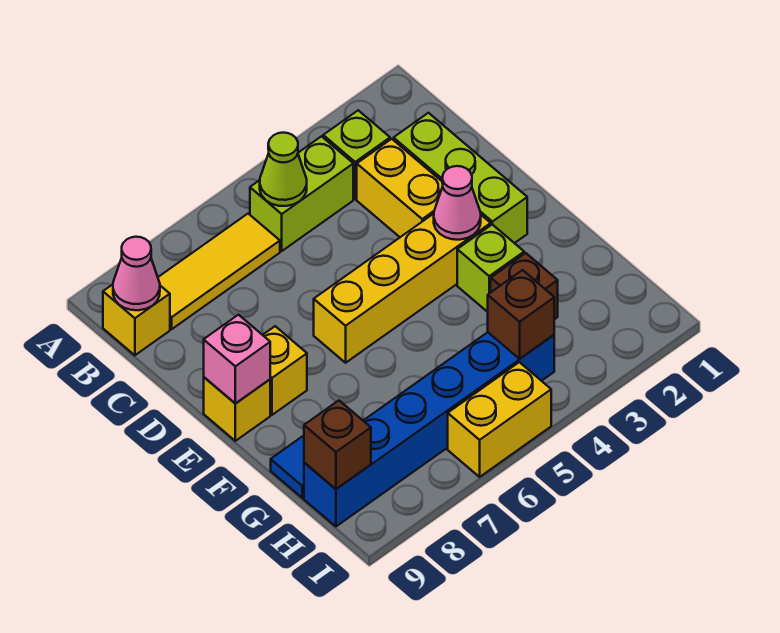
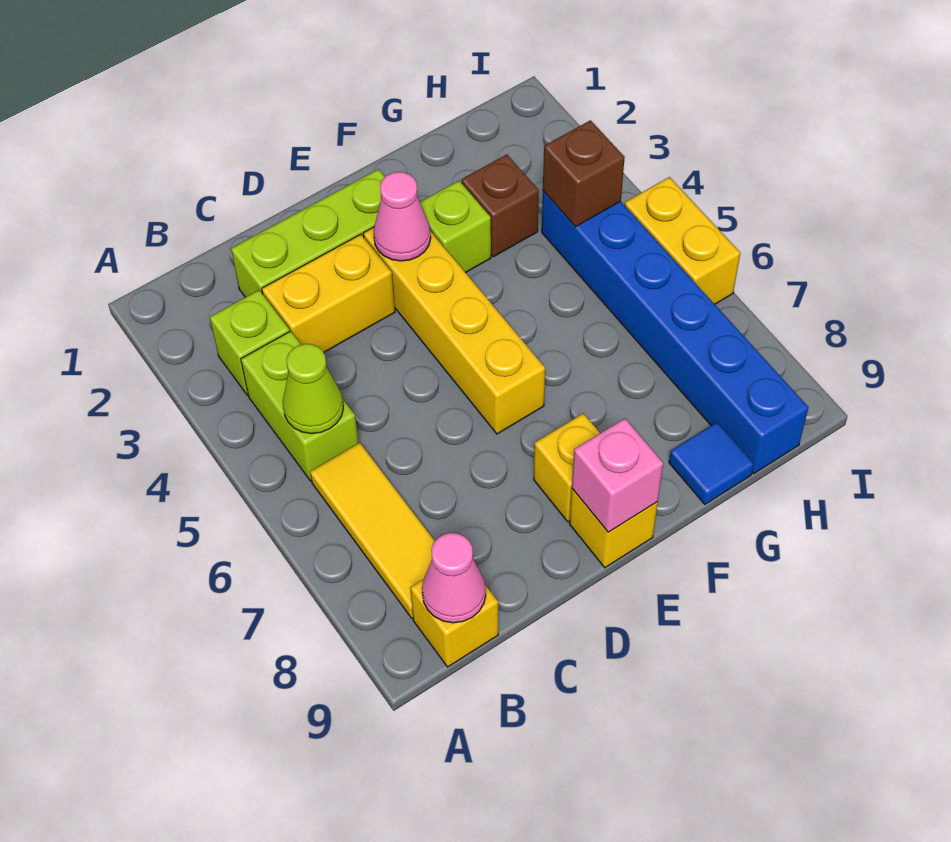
brown 1x1 brick [304,401,371,489] -> none

